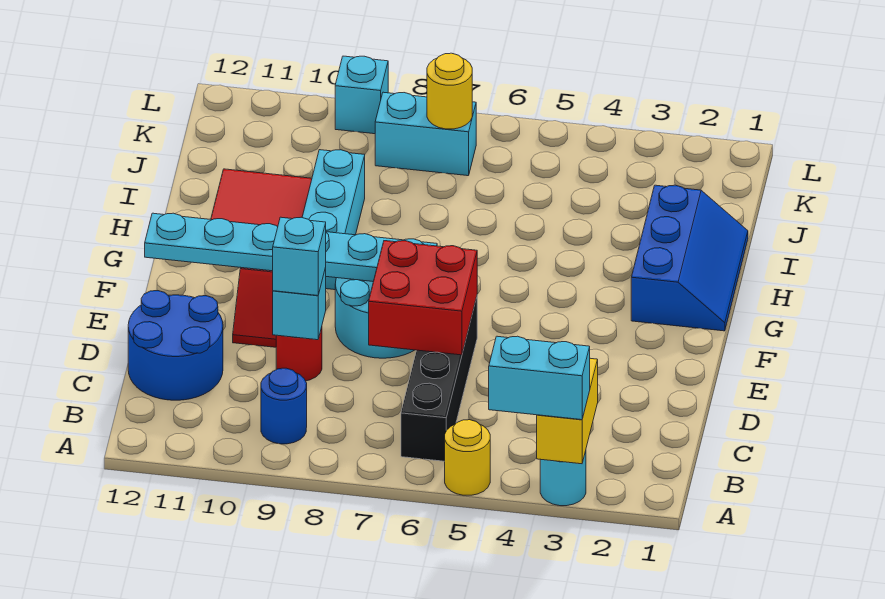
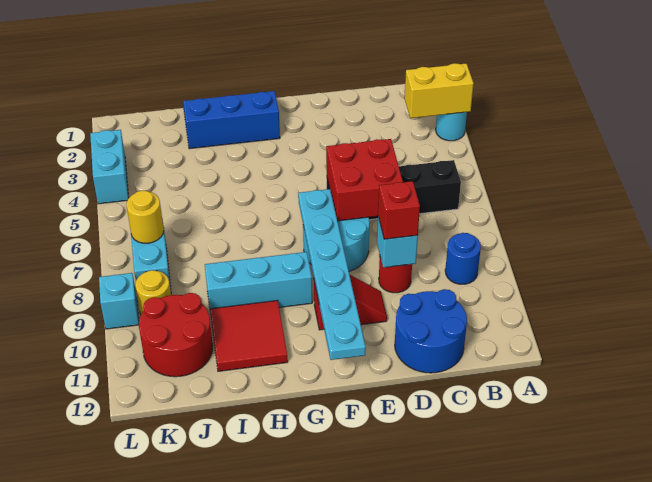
cyan 1x2 brick [489,336,590,420] -> cyan 1x2 brick moved to [90,130,129,204]
yellow 1x1 round brick [445,420,490,495] -> yellow 1x1 round brick moved to [135,270,171,314]
cyan 1x1 brick [273,217,326,296] -> red 1x1 brick [378,181,420,239]
none -> red 2x2 round brick [139,293,213,377]

